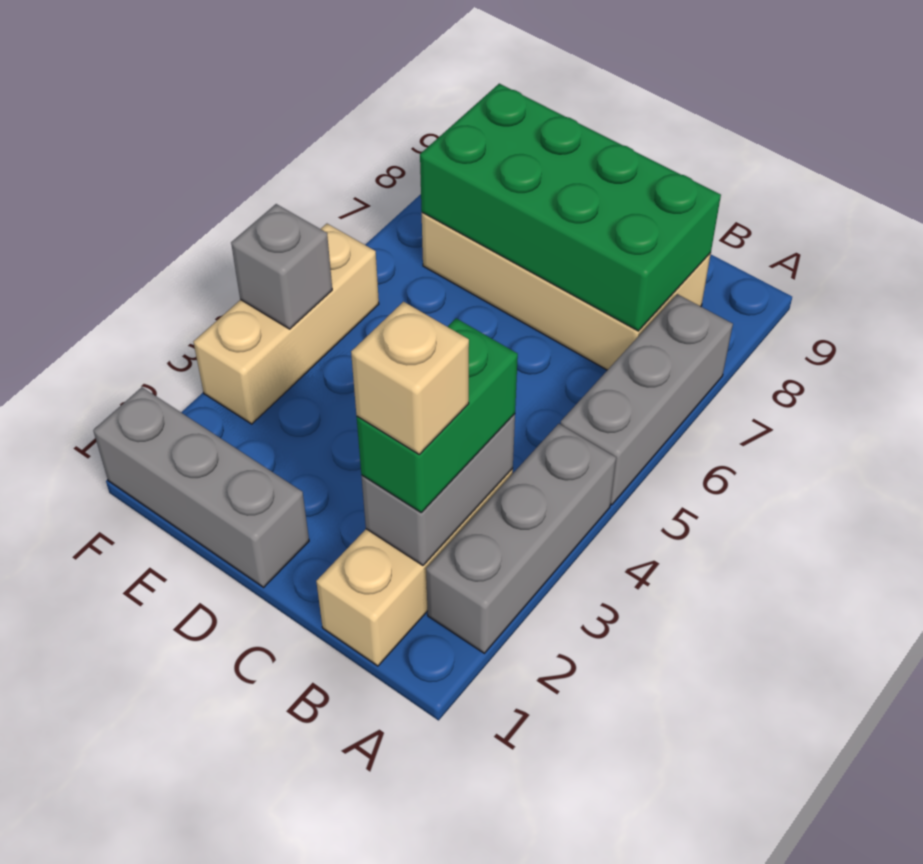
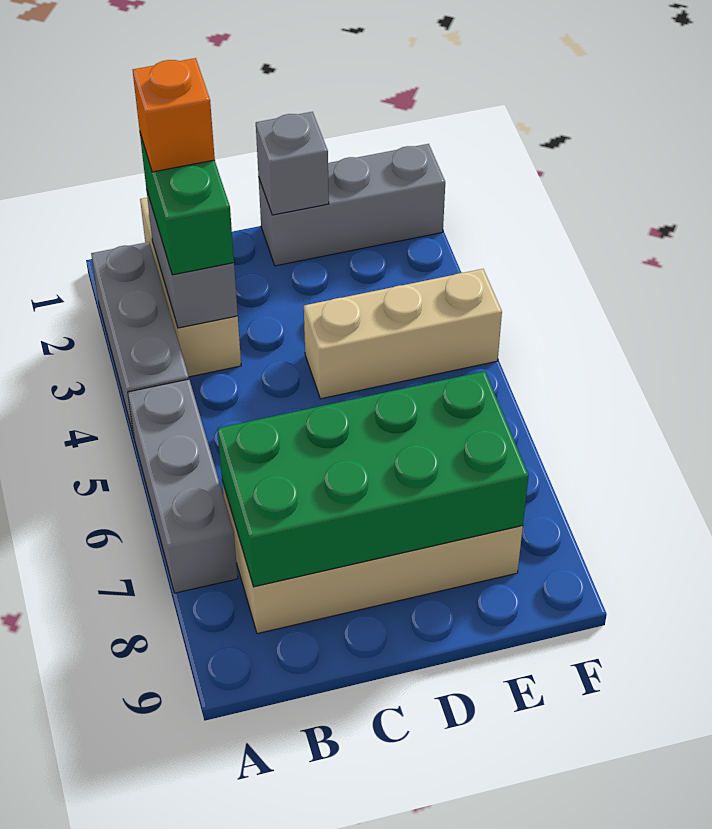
tan 1x1 brick [351,302,469,454] -> orange 1x1 brick [133,58,215,172]
tan 1x3 brick [193,224,379,424] -> tan 1x3 brick turned to [304,269,502,399]
grey 1x1 brick [231,204,332,329] -> grey 1x1 brick moved to [256,112,329,215]

